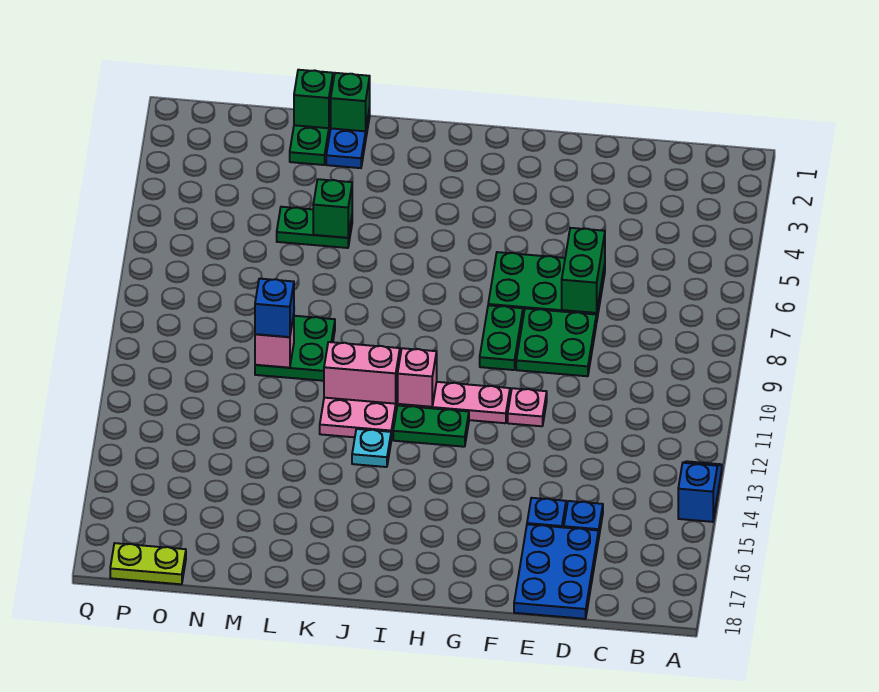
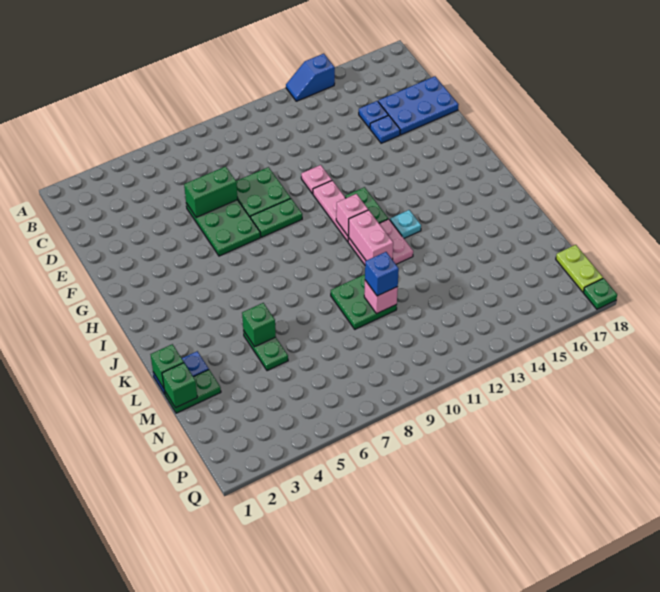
none -> green 1x1 plate [584,278,617,309]

